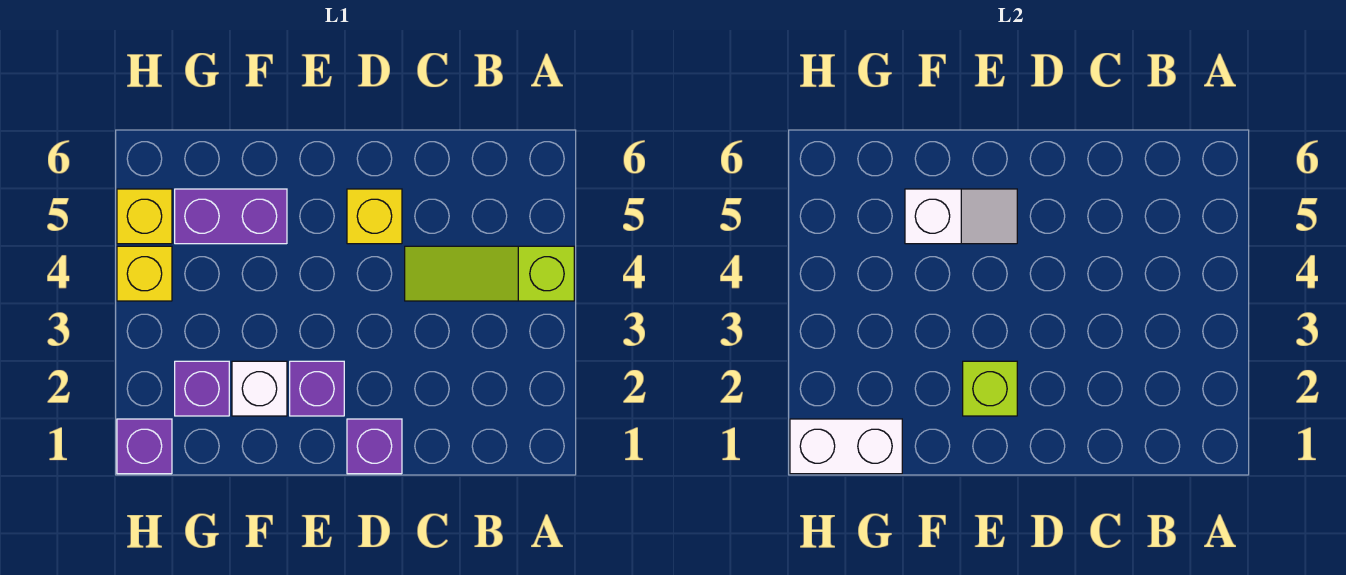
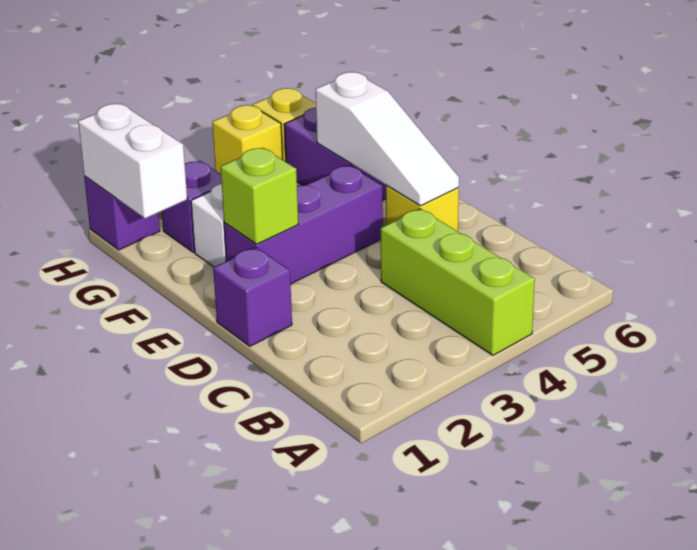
lime 1x3 slope [405,246,574,301] -> lime 1x3 brick [381,209,535,355]
purple 1x1 brick [290,361,344,416] -> purple 1x3 brick [224,165,383,284]
white 1x2 slope [905,189,1017,244] -> white 1x3 slope [316,72,459,206]

